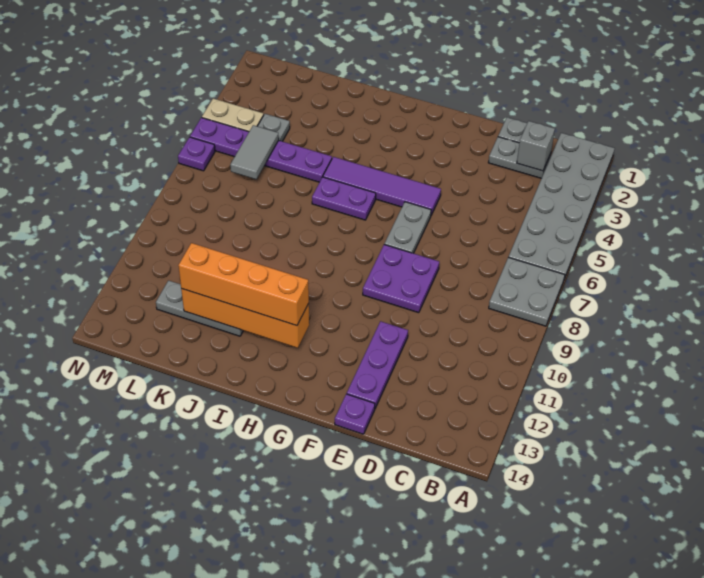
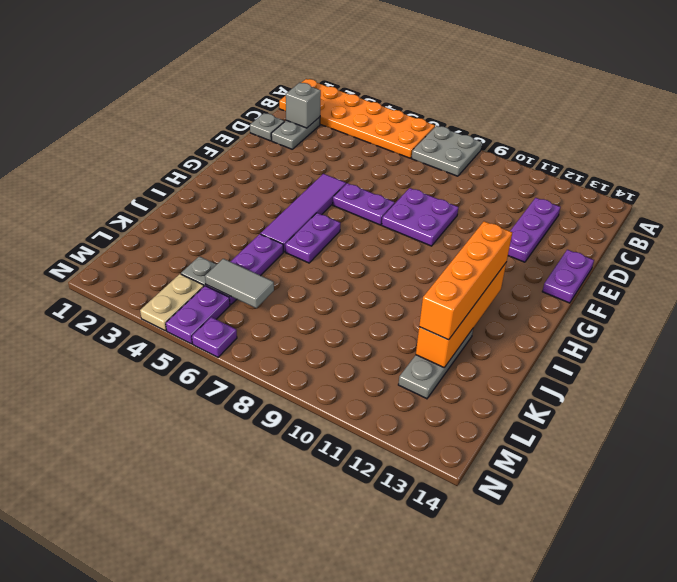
grey 2x6 plate [509,133,615,279] -> orange 2x6 plate [279,79,435,158]
purple 1x3 plate [347,321,408,408] -> purple 1x3 plate turned to [508,198,560,262]
purple 1x1 plate [335,394,375,434] -> purple 1x2 plate [542,250,594,303]
grey 1x2 plate [384,202,431,253] -> purple 1x2 plate [333,183,395,225]

